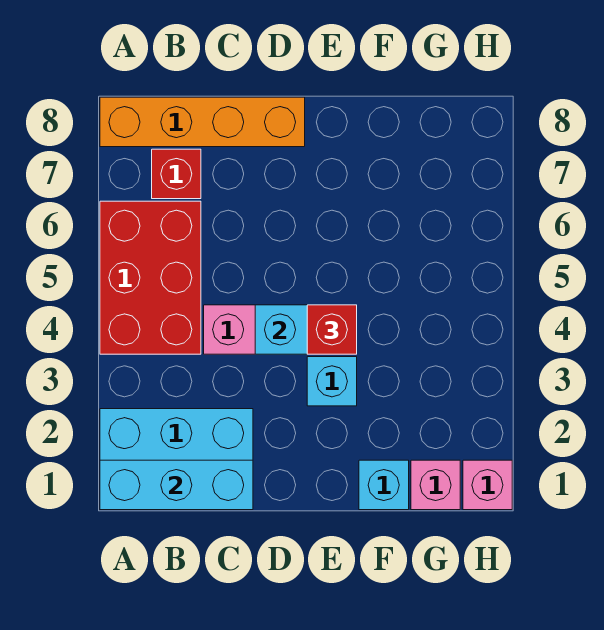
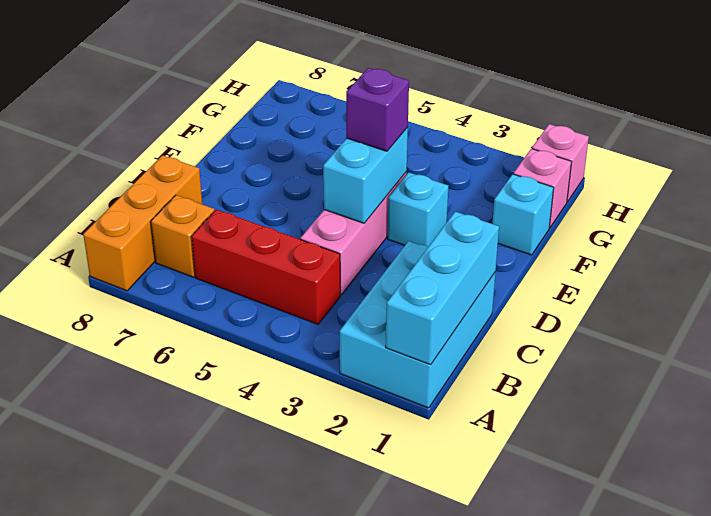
red 2x3 brick [100,201,201,354] -> red 1x3 brick [192,210,340,324]
orange 1x4 brick [100,97,305,147] -> orange 1x3 brick [83,155,202,291]
red 1x1 brick [152,149,201,199] -> orange 1x1 brick [151,195,214,277]
red 1x1 brick [307,305,357,354] -> purple 1x1 brick [346,68,409,151]

